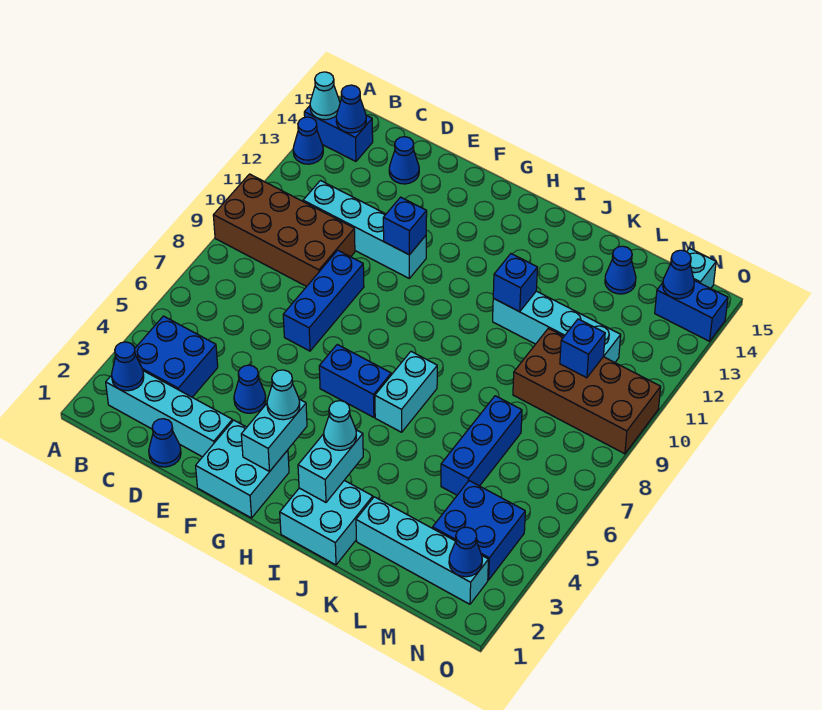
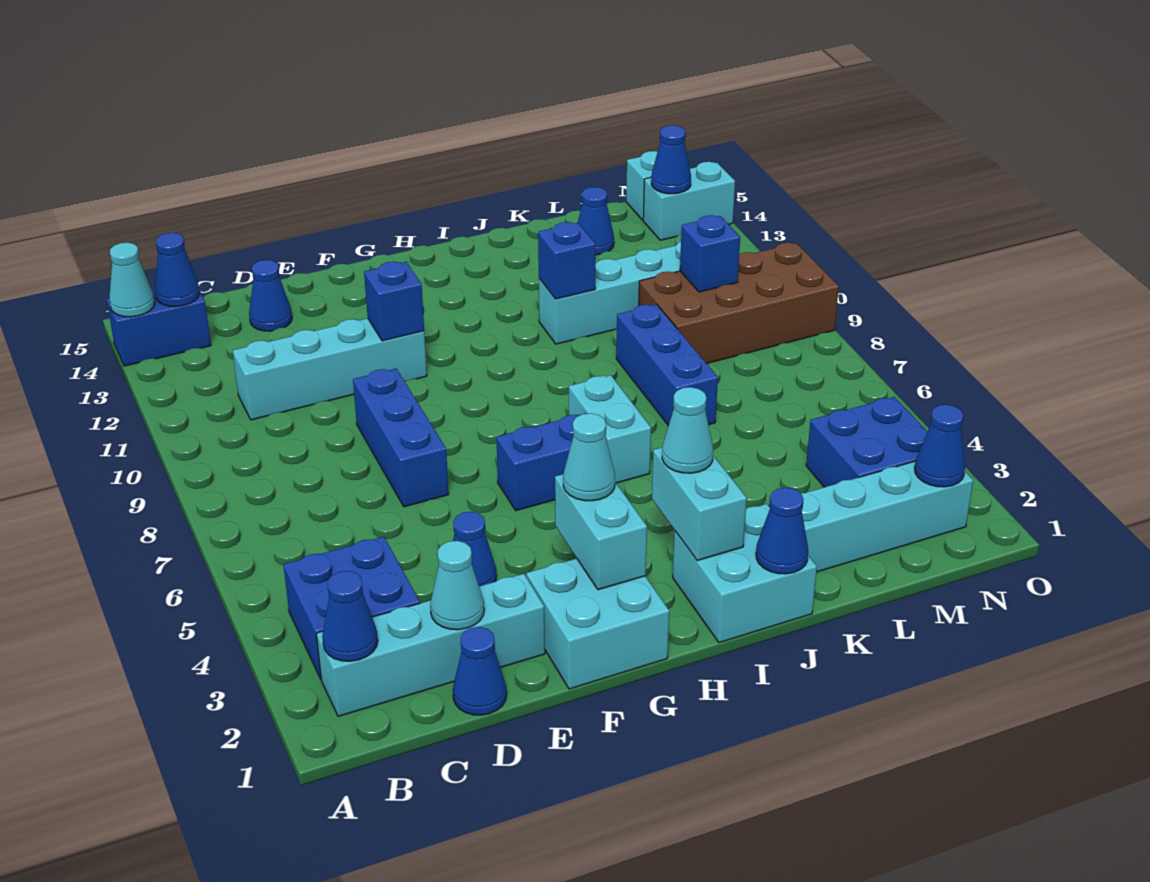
brown 2x4 brick [213,174,355,287] -> none
blue 1x1 cone [293,117,323,164] -> blue 1x1 cone moved to [756,488,808,574]
none -> cyan 1x1 cone [430,541,484,630]
blue 1x3 brick [441,396,522,495] -> blue 1x3 brick moved to [616,304,718,426]
blue 1x2 brick [655,280,728,341] -> cyan 1x2 brick [643,162,735,240]

